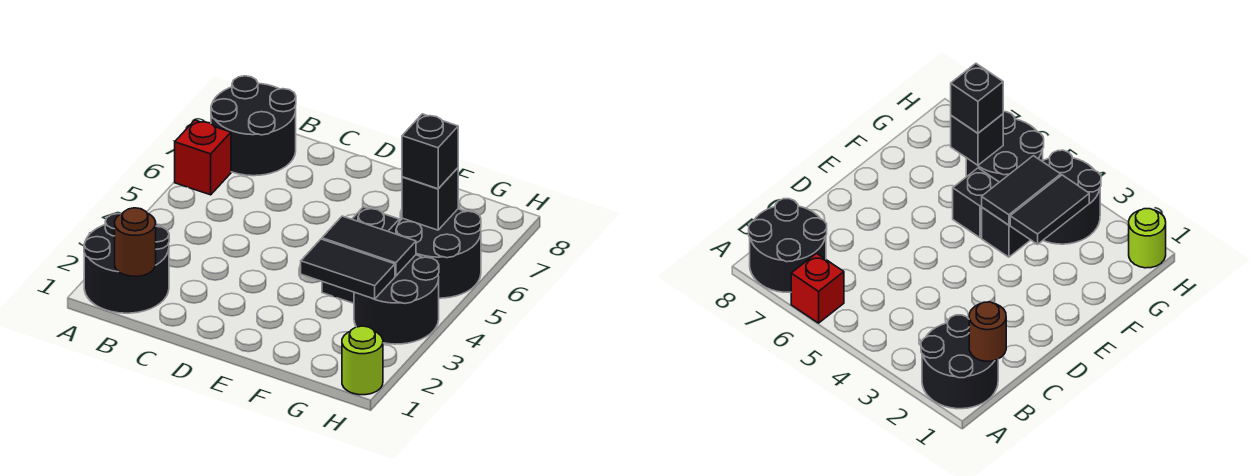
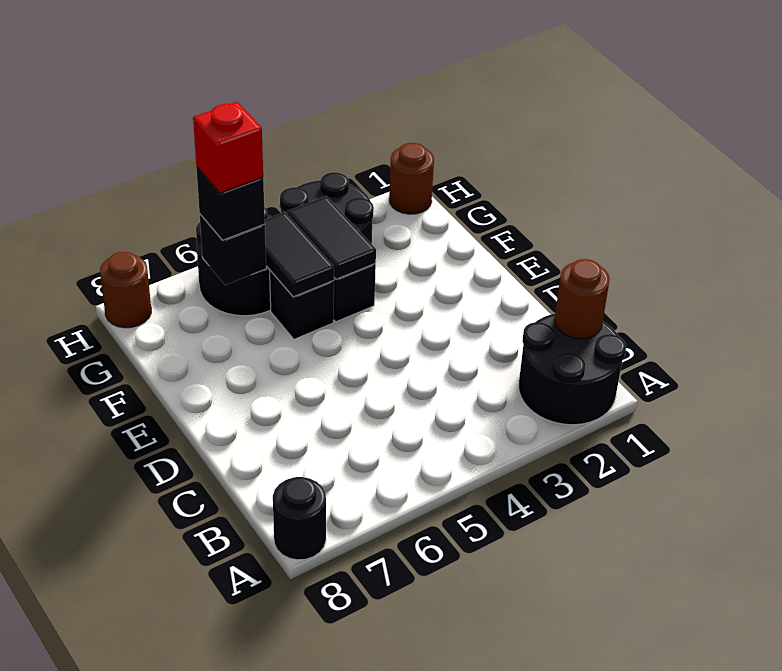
red 1x1 brick [175,120,231,195] -> red 1x1 brick moved to [193,102,263,193]
black 2x2 round brick [211,76,296,176] -> black 1x1 round brick [273,477,326,560]
black 1x2 tile [301,239,395,299] -> black 1x2 tile moved to [265,212,334,297]
lime 1x1 round brick [342,326,383,395] -> brown 1x1 round brick [389,143,434,214]
none -> brown 1x1 round brick [100,252,151,328]

